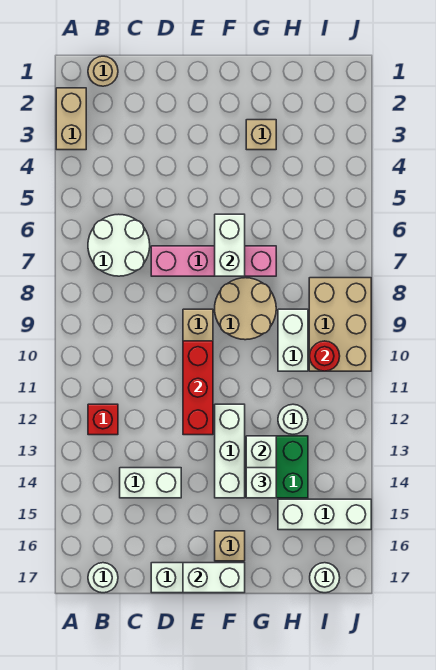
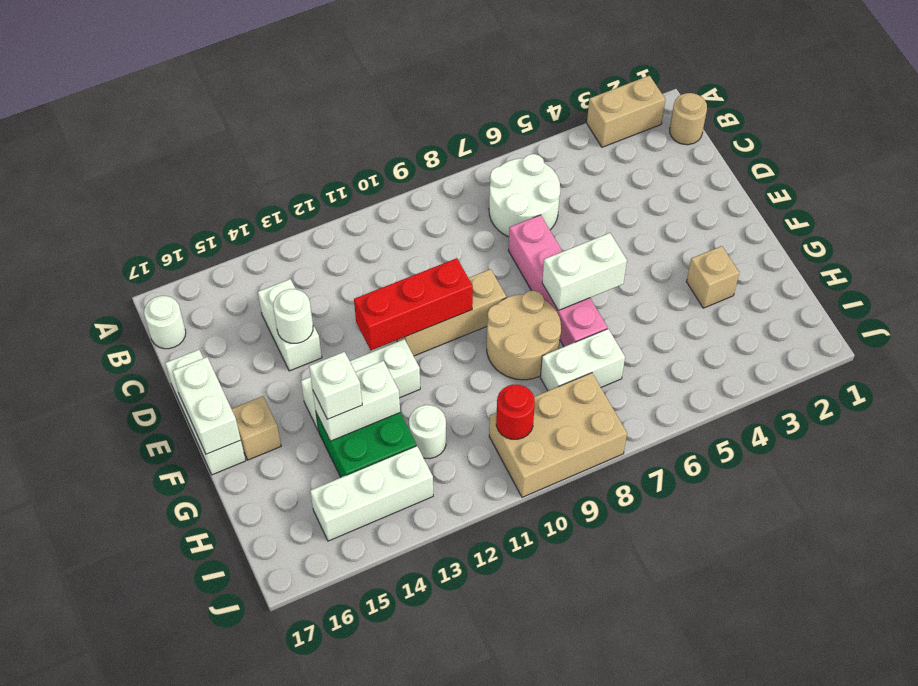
red 1x1 brick [88,404,118,435] -> none
white 1x2 brick [278,309,308,371] -> white 1x2 brick moved to [540,329,625,391]
white 1x3 brick [278,499,371,530] -> white 1x3 brick turned to [310,446,433,541]
white 1x1 round brick [310,563,340,593] -> white 1x1 round brick moved to [273,289,313,343]

